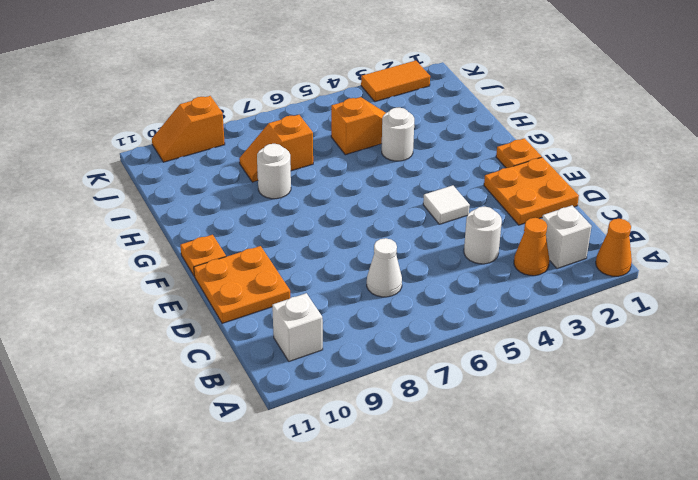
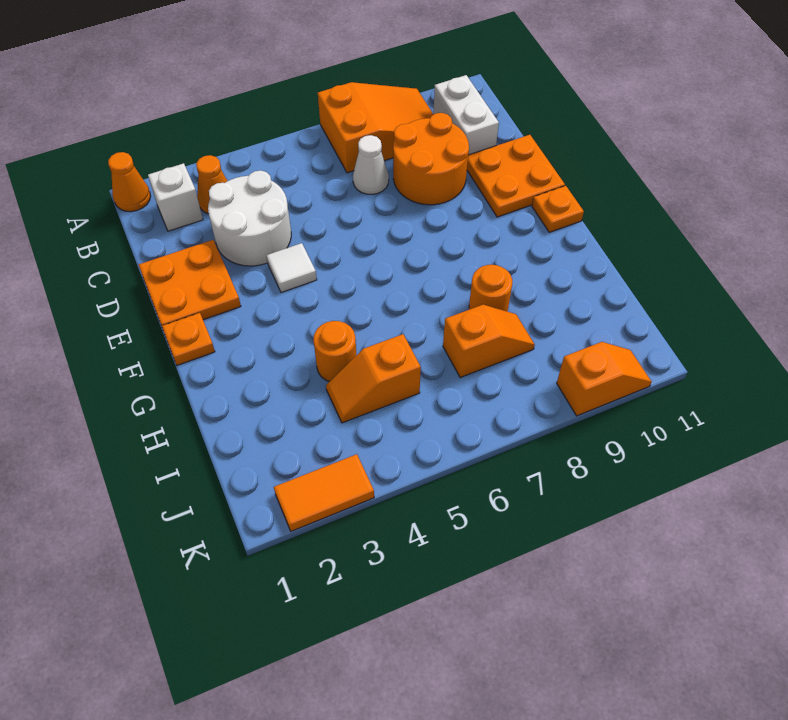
none -> orange 2x3 slope [318,82,434,173]
white 1x1 brick [272,293,323,361] -> white 1x2 brick [433,75,499,155]
white 1x1 round brick [464,207,502,264] -> white 2x2 round brick [208,171,291,266]
none -> orange 2x2 round brick [393,113,469,205]
white 1x1 round brick [382,108,414,161] -> orange 1x1 round brick [313,321,357,382]
white 1x1 round brick [257,144,291,199] -> orange 1x1 round brick [469,265,512,311]

